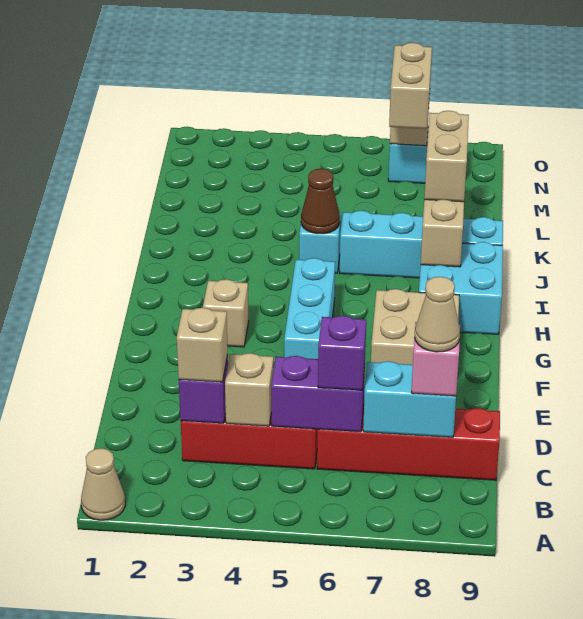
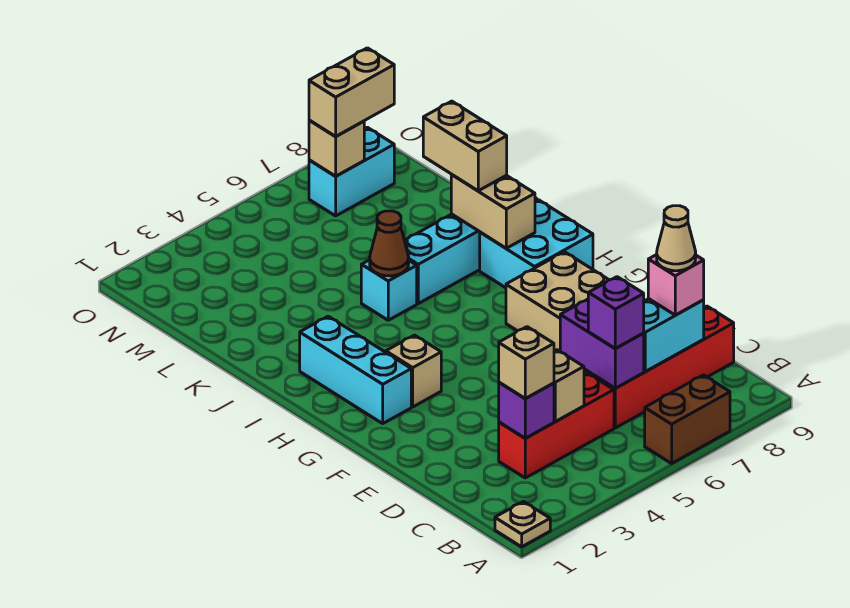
tan 1x1 cone [81,448,125,520] -> tan 1x1 plate [495,502,550,547]
none -> brown 1x2 brick [645,375,730,463]
purple 1x2 brick [271,356,365,432] -> purple 1x2 brick turned to [560,299,644,388]
cyan 1x3 brick [284,258,335,359] -> cyan 1x3 brick moved to [300,316,411,423]
tan 1x2 brick [389,43,432,129] -> tan 1x2 brick turned to [309,48,394,137]

